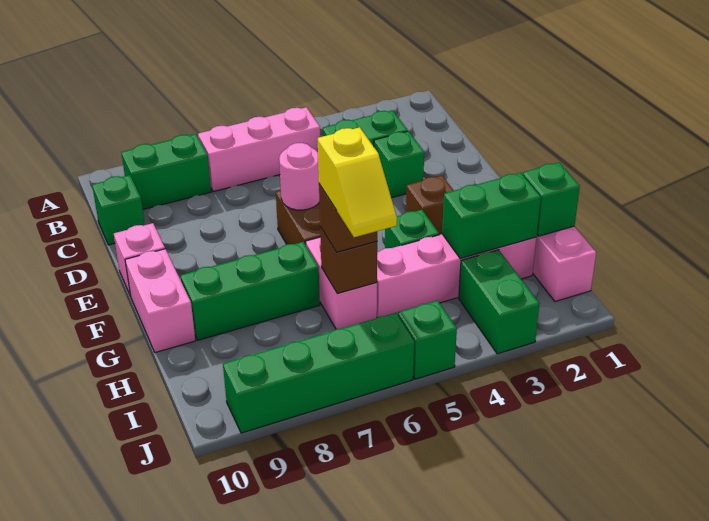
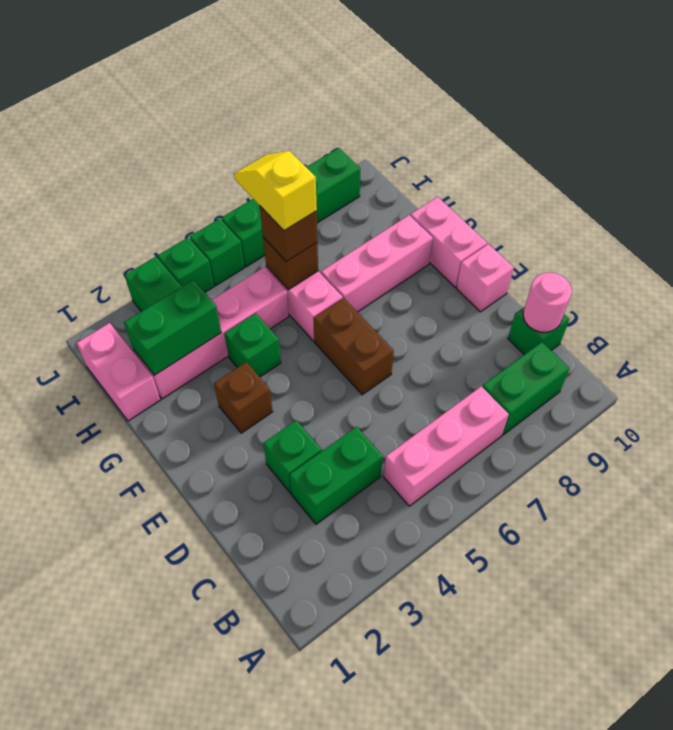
pink 1x1 round brick [279,143,319,210] -> pink 1x1 round brick moved to [523,272,572,332]
green 1x3 brick [180,242,320,340] -> pink 1x3 brick [321,215,433,312]
green 1x1 brick [523,163,580,236] -> green 1x1 brick moved to [158,237,214,292]

